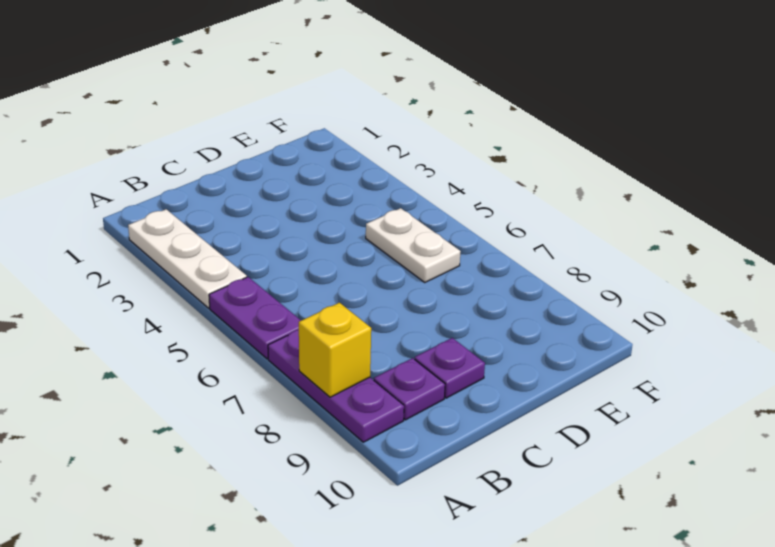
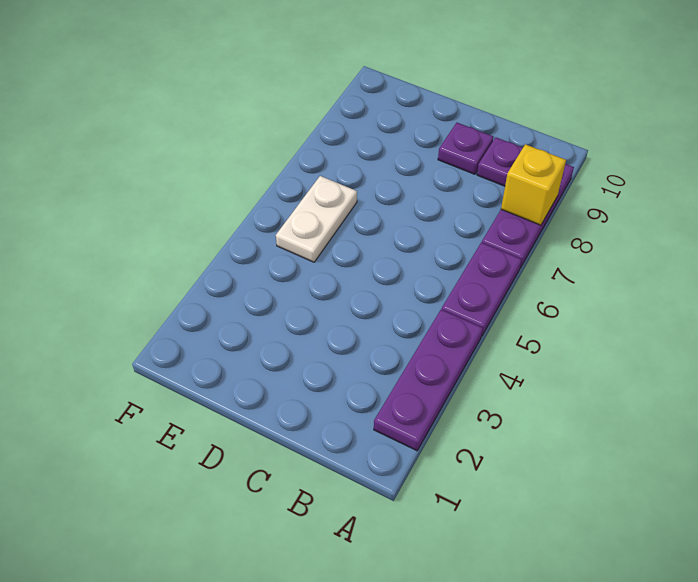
white 1x3 plate [128,209,247,308] -> purple 1x3 plate [374,309,483,451]

